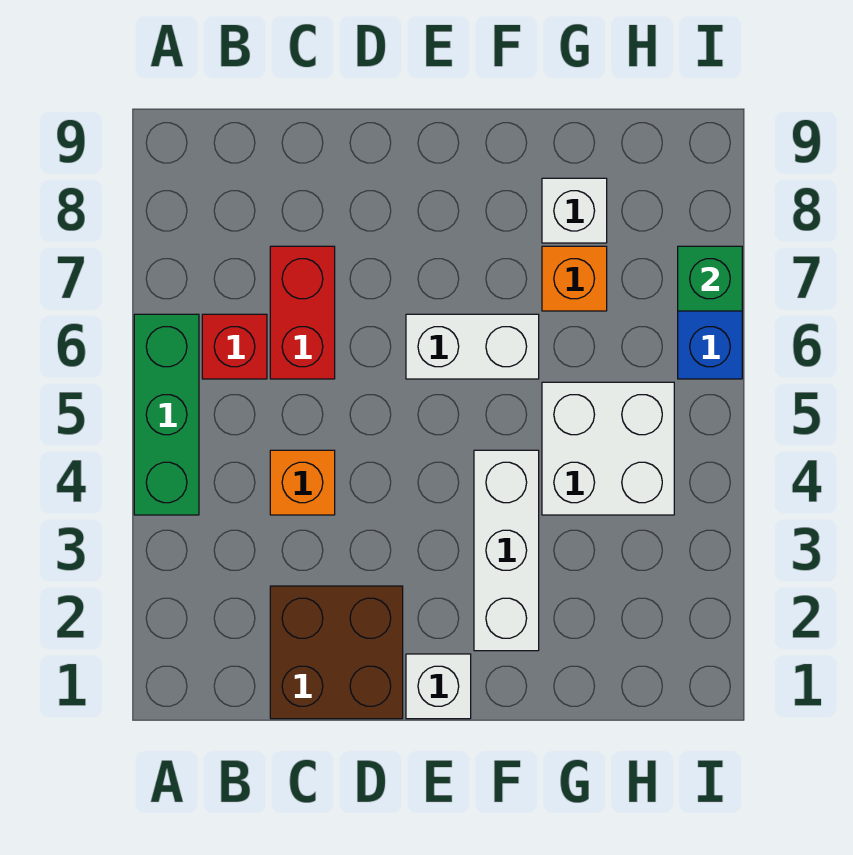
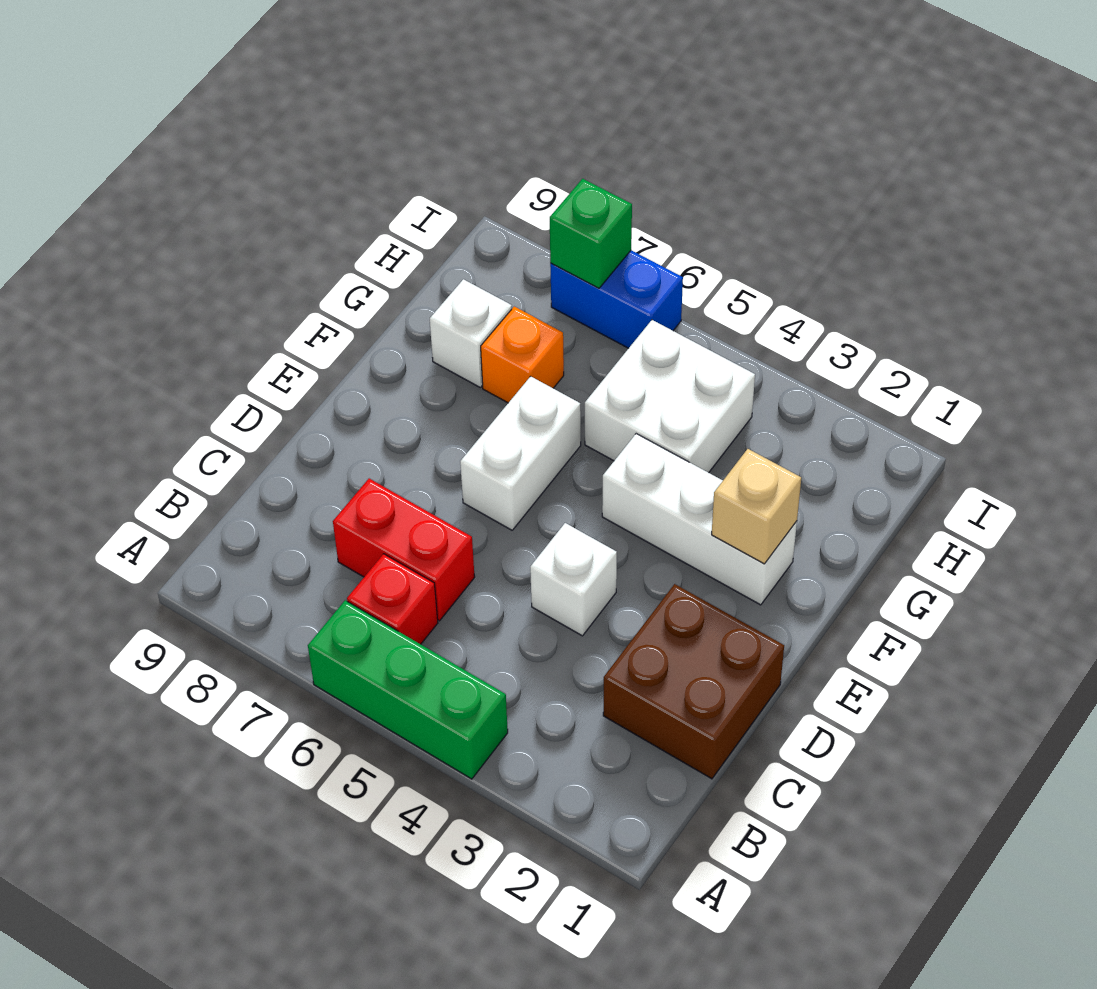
orange 1x1 brick [270,450,335,515] -> none
white 1x1 brick [406,654,471,719] -> white 1x1 brick moved to [530,523,617,636]
none -> tan 1x1 brick [712,449,801,564]

